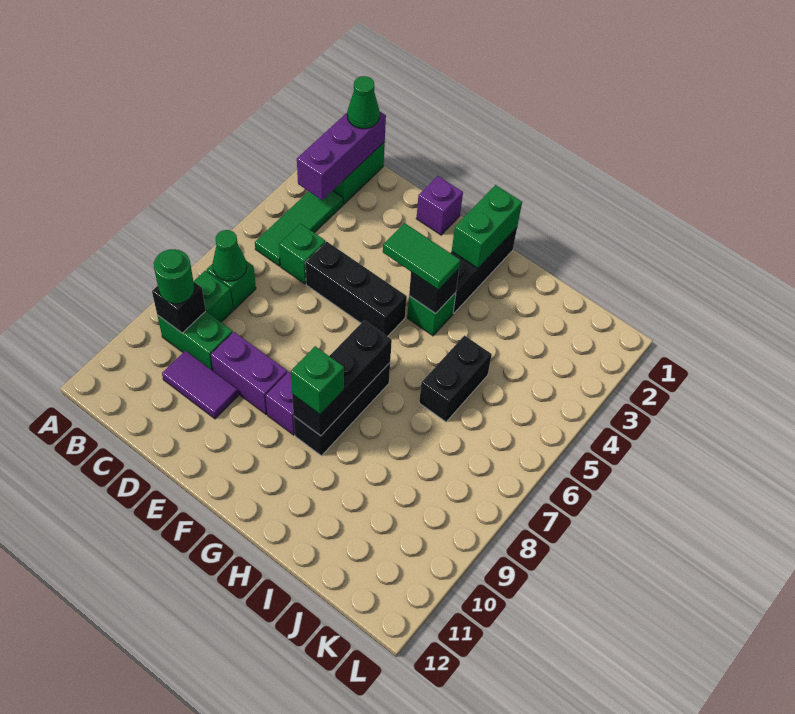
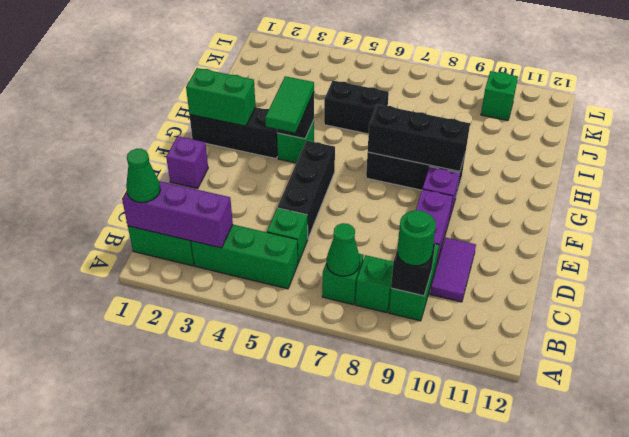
green 1x3 tile [255,191,343,266] -> green 1x3 brick [191,225,298,289]
green 1x1 brick [291,346,344,414] -> green 1x1 brick moved to [481,71,518,120]

